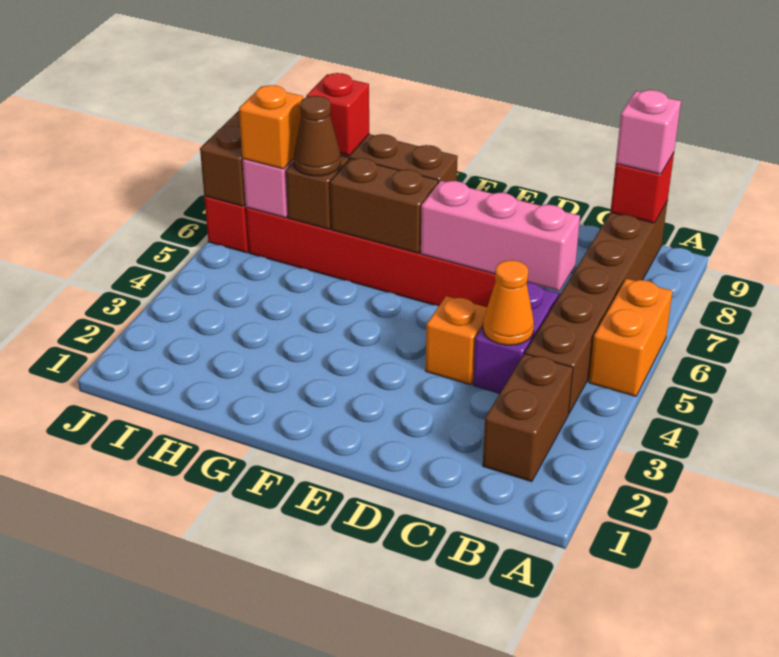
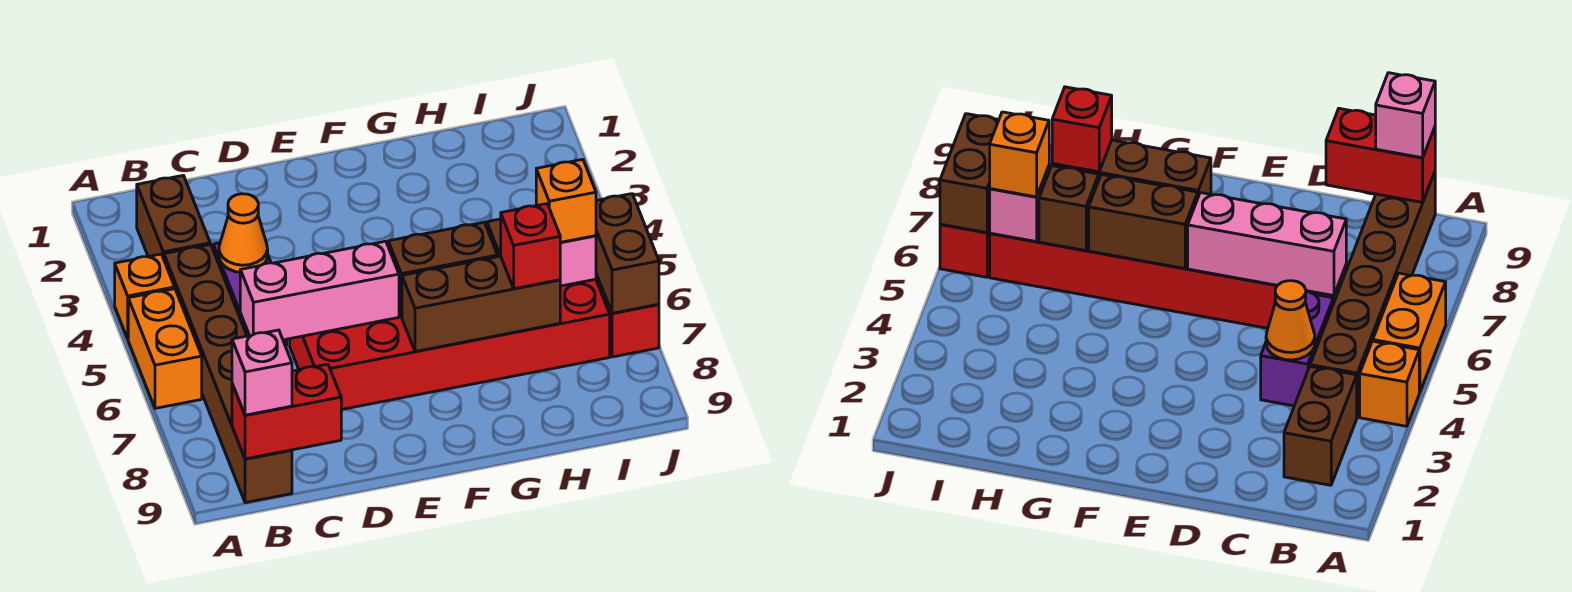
red 1x1 brick [610,153,674,223] -> red 1x2 brick [232,364,341,459]
orange 1x1 brick [426,296,487,385] -> orange 1x1 brick moved to [115,254,175,339]
brown 1x1 cone [294,96,341,176] -> none

